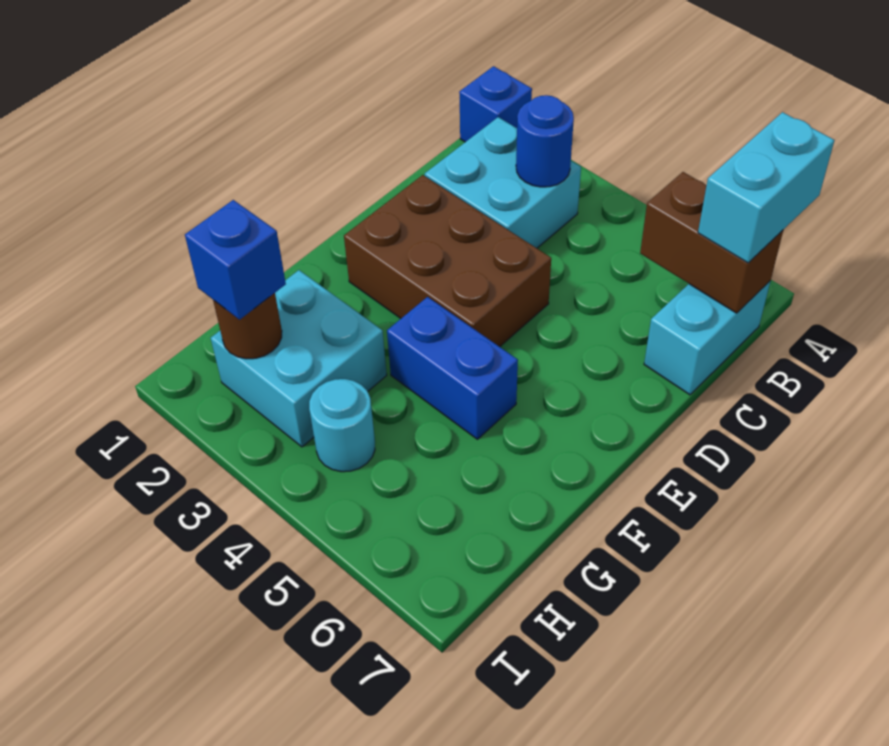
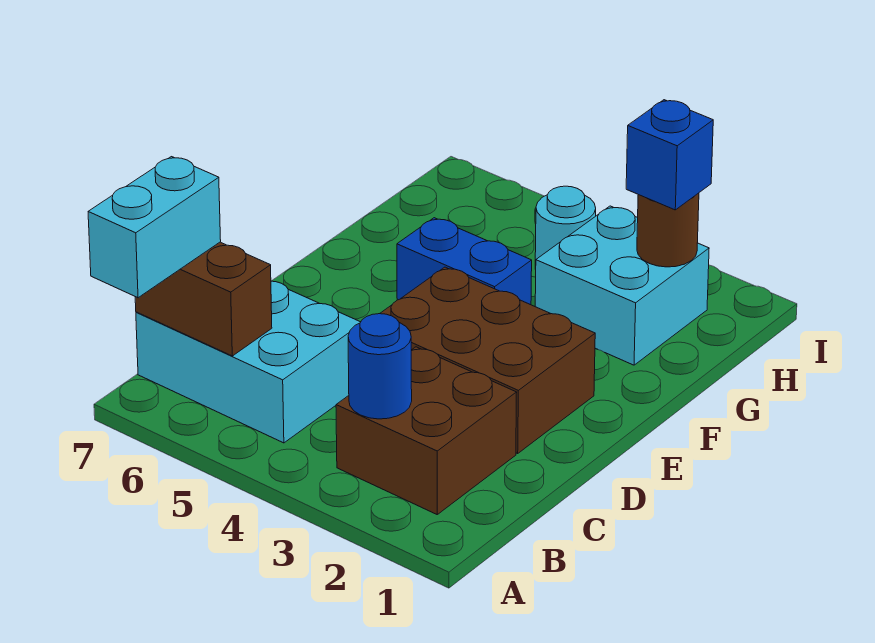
blue 1x1 brick [459,66,532,142] -> none
cyan 2x2 brick [425,117,581,248] -> brown 2x2 brick [336,347,517,514]
cyan 1x2 brick [644,281,770,395] -> cyan 2x3 brick [136,281,361,443]

